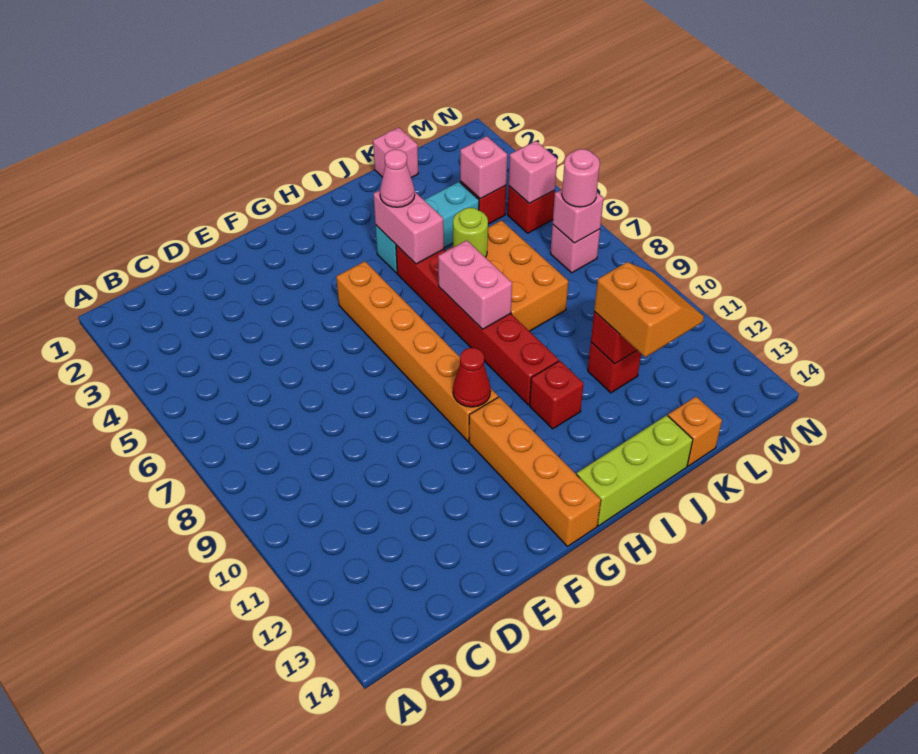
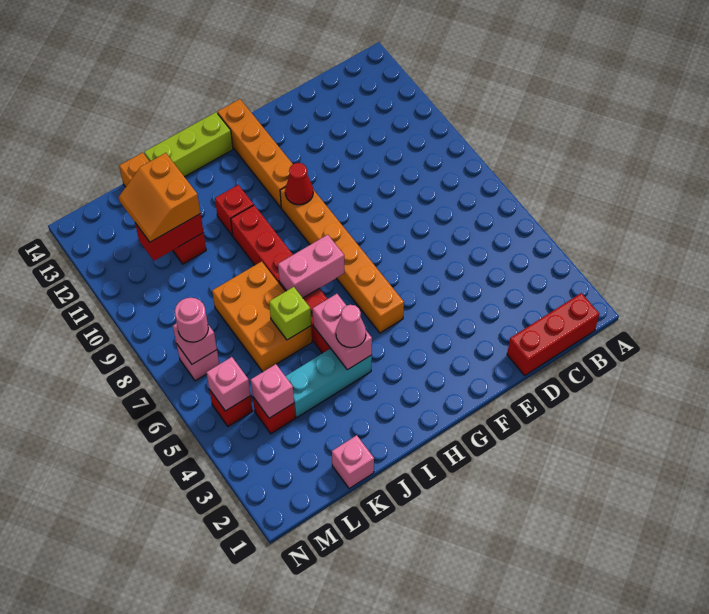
none -> red 1x3 brick [507,293,599,375]
pink 1x2 brick [438,240,512,329] -> pink 1x2 brick turned to [278,235,344,298]
lime 1x1 round brick [453,208,488,257] -> lime 1x1 brick [269,287,311,340]

